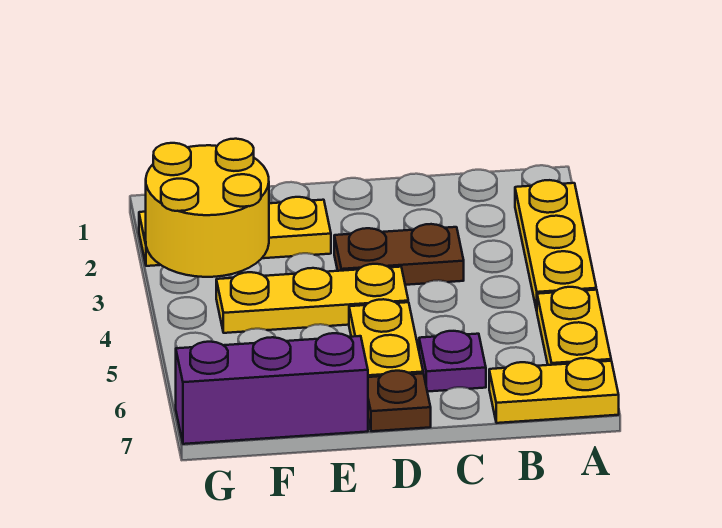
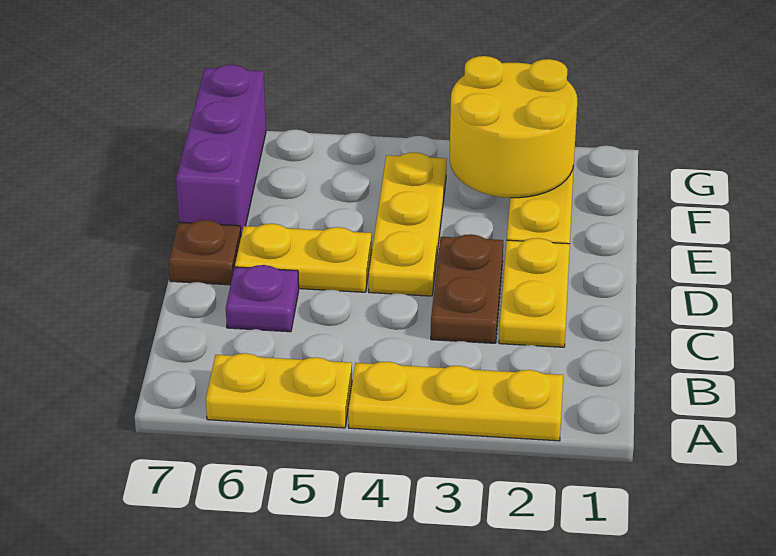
yellow 1x2 plate [489,358,619,423] -> yellow 1x2 plate moved to [499,238,570,347]

